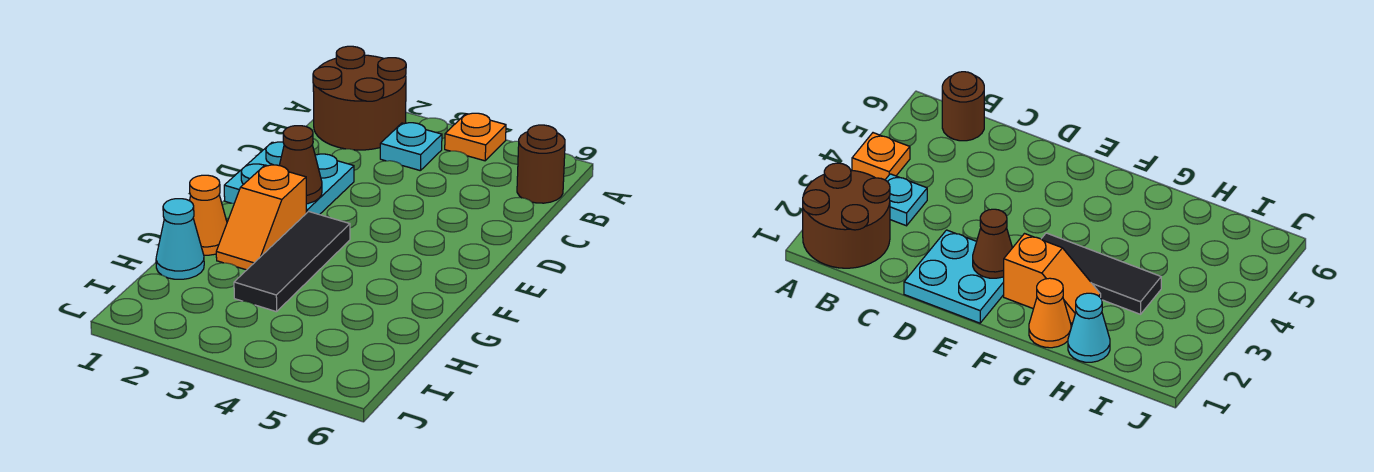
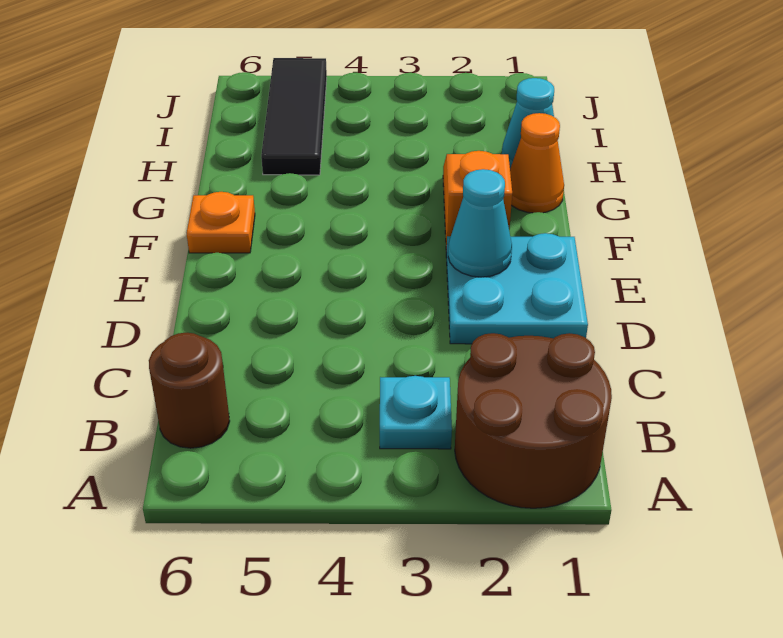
orange 1x1 plate [445,113,506,161] -> orange 1x1 plate moved to [187,192,255,253]
brown 1x1 cone [279,126,322,204] -> cyan 1x1 cone [448,169,512,277]
black 1x3 tile [234,212,350,312] -> black 1x3 tile moved to [261,58,327,175]

